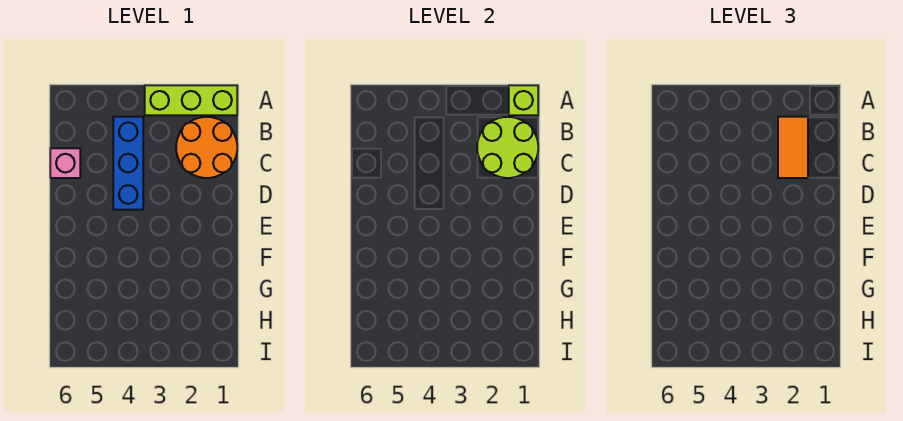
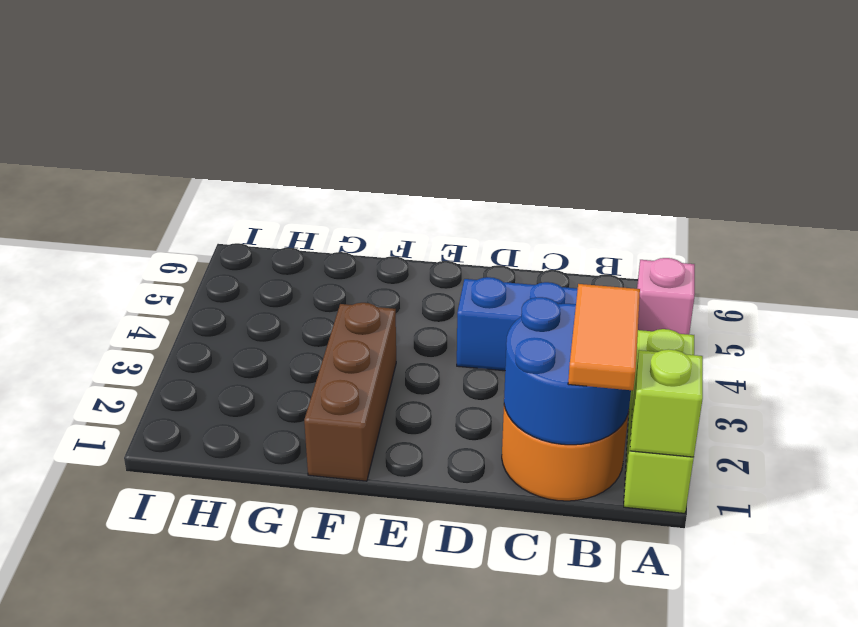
lime 2x2 round brick [477,117,538,178] -> blue 2x2 round brick [504,297,631,445]
orange 1x2 tile [778,117,808,178] -> orange 1x2 tile turned to [568,284,640,390]
pink 1x1 brick [50,148,80,178] -> pink 1x1 brick moved to [637,258,695,335]
none -> brown 1x3 brick [304,303,396,481]

